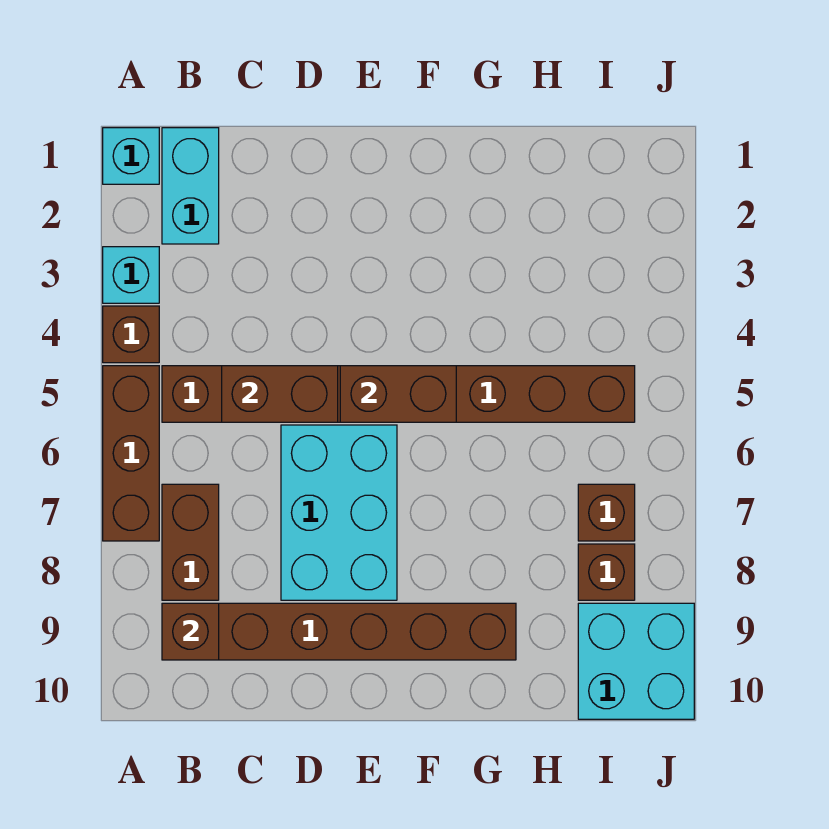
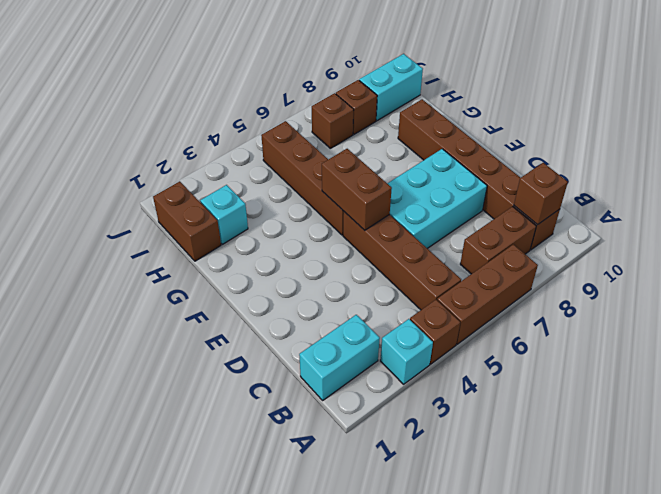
cyan 1x1 brick [103,128,159,184] -> cyan 1x1 brick moved to [200,185,248,244]
brown 1x2 brick [222,366,338,422] -> brown 1x2 brick moved to [153,181,221,261]
cyan 2x2 brick [578,603,694,719] -> cyan 1x2 brick [359,54,423,121]

